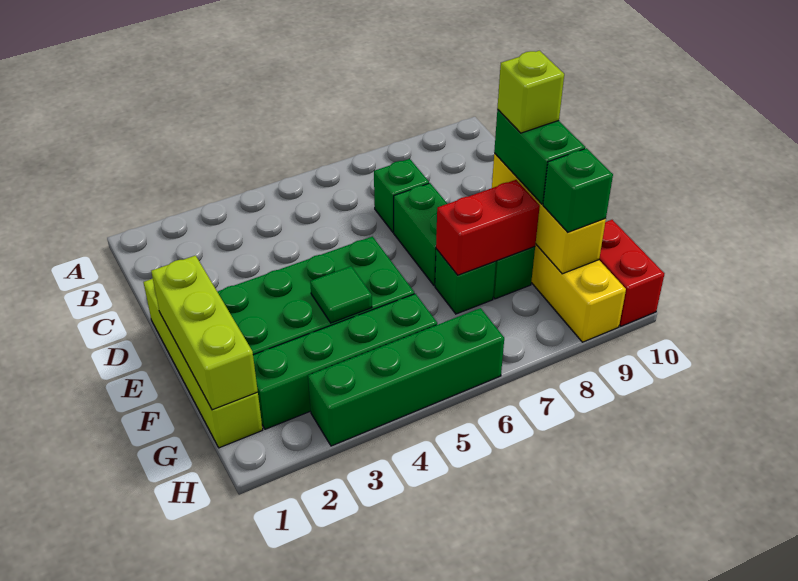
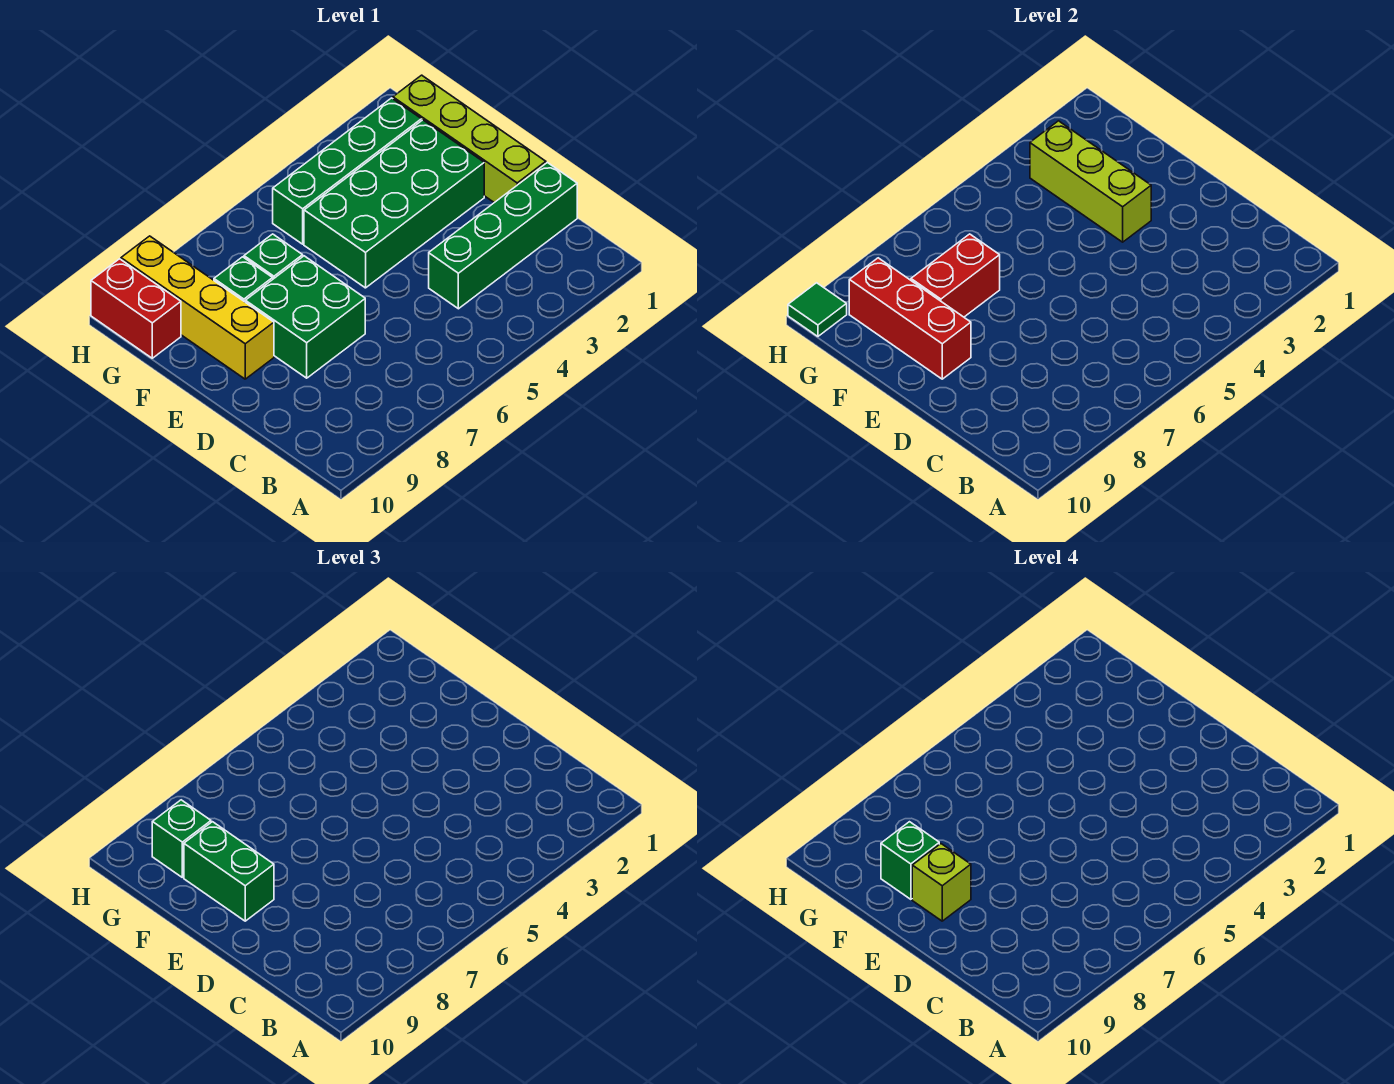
green 1x1 brick [374,159,429,232] -> green 1x1 brick moved to [881,822,939,899]
green 1x2 brick [394,183,447,286] -> green 2x2 brick [245,256,365,378]
lime 1x3 brick [151,256,258,410] -> lime 1x3 brick moved to [1030,121,1151,242]
yellow 1x3 brick [492,153,606,274] -> red 1x3 brick [849,258,971,379]
green 1x1 tile [310,266,372,323] -> green 1x1 tile moved to [788,283,847,336]
green 1x4 brick [308,308,504,446] -> green 1x4 brick moved to [429,163,577,309]

